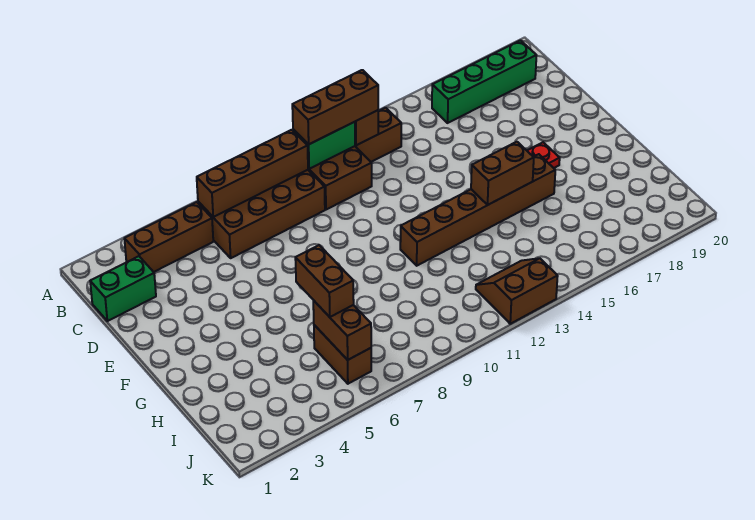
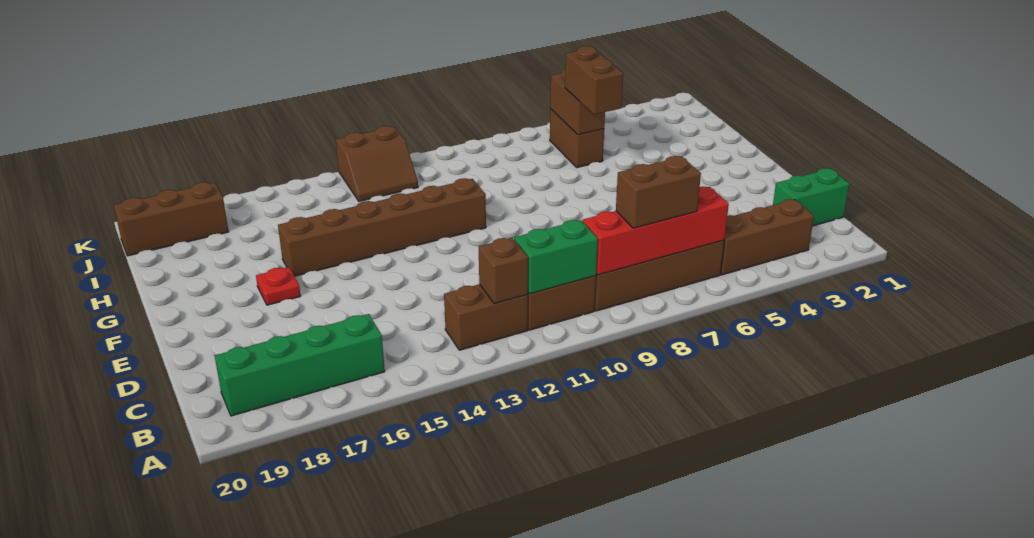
brown 1x4 brick [197,130,308,217] -> red 1x4 brick [582,187,729,275]
brown 1x3 brick [292,70,378,144] -> brown 1x3 brick moved to [114,182,229,256]
brown 1x2 brick [471,142,534,205] -> brown 1x2 brick moved to [616,156,701,228]

